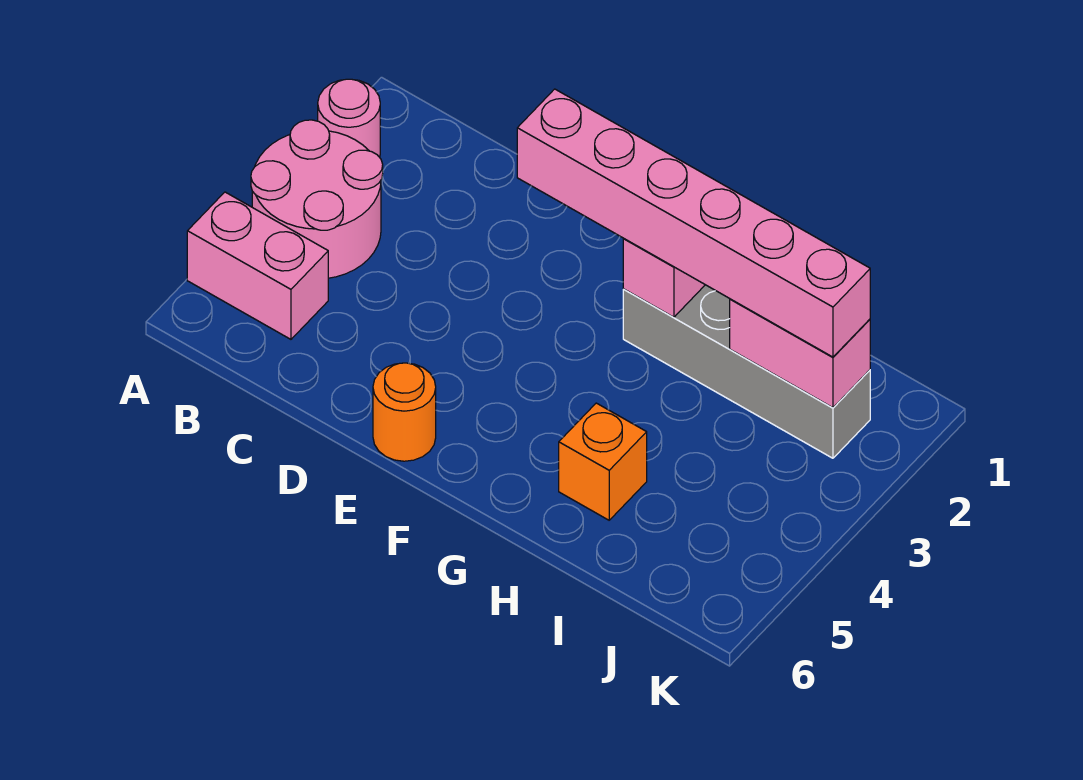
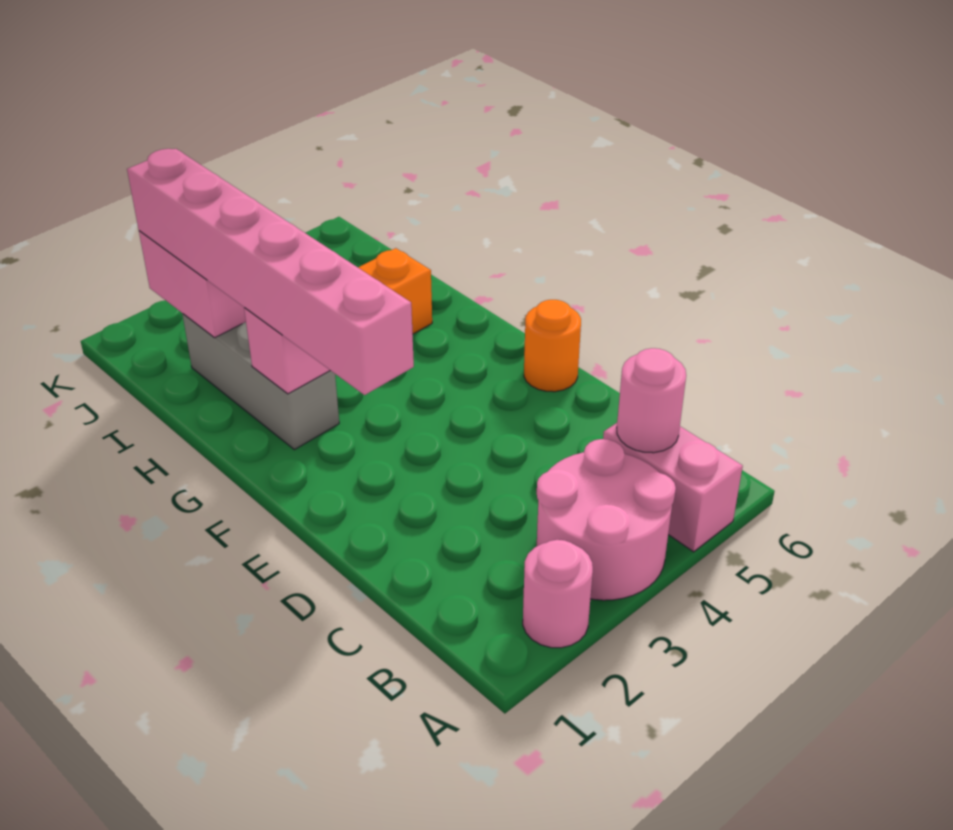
none -> pink 1x1 round brick [617,348,686,453]
grey 1x4 brick [623,285,870,458] -> grey 1x3 brick [182,314,339,450]

